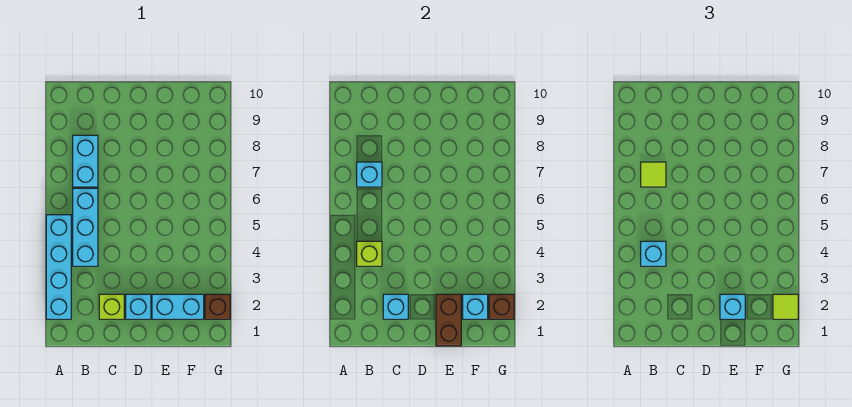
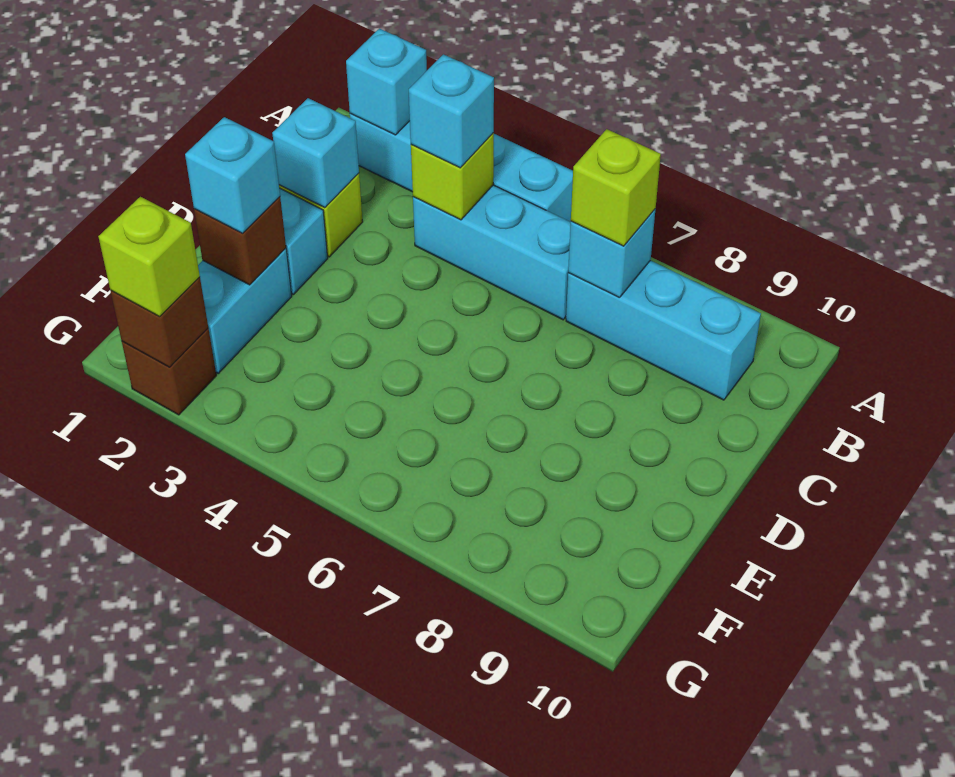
cyan 1x2 brick [73,135,98,187] -> cyan 1x3 brick [566,260,761,400]
lime 1x1 tile [641,162,666,187] -> lime 1x1 brick [571,129,661,246]
brown 1x2 brick [436,294,461,346] -> brown 1x1 brick [194,197,286,285]
cyan 1x1 brick [463,294,488,319] -> cyan 1x1 brick moved to [346,29,427,135]
lime 1x1 tile [773,294,798,319] -> lime 1x1 brick [98,197,200,317]

